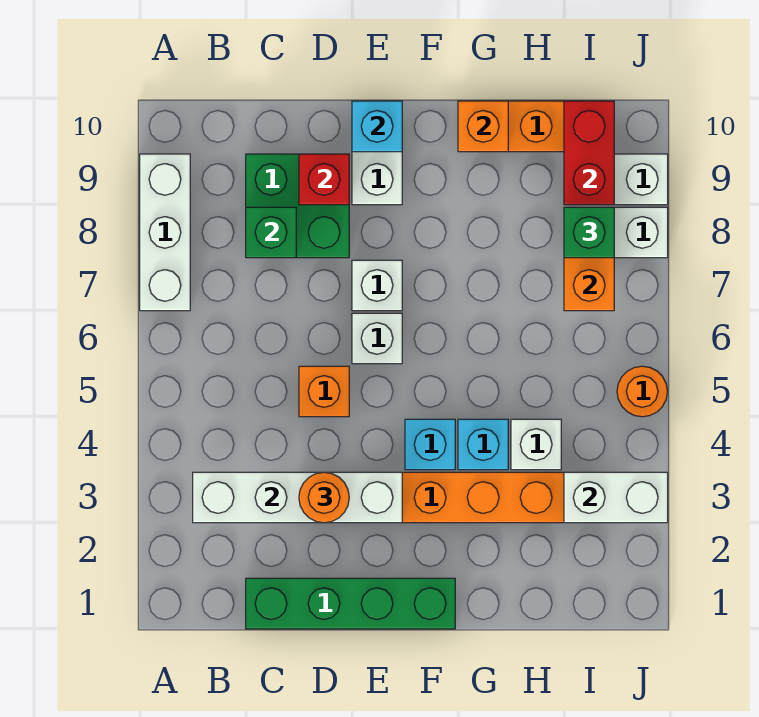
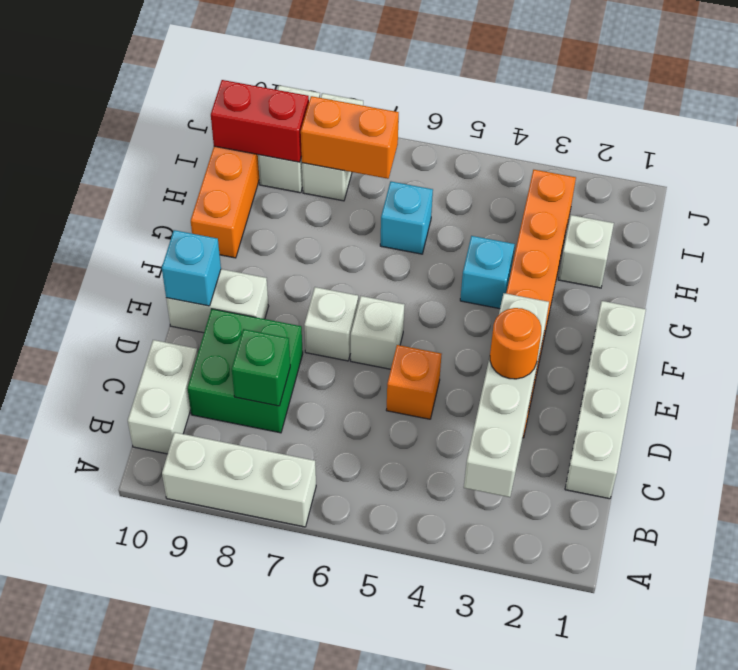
green 1x4 brick [246,578,455,629] -> white 1x4 brick [565,301,646,499]
red 1x1 brick [299,154,349,205] -> none
cyan 1x1 brick [405,419,455,470] -> cyan 1x1 brick moved to [380,182,433,254]
orange 1x1 brick [458,101,508,152] -> none
white 1x1 brick [511,419,561,470] -> white 1x1 brick moved to [558,215,614,288]
white 1x2 brick [564,472,668,523] -> white 1x2 brick moved to [128,340,198,454]
green 1x1 brick [564,207,614,258] -> none
orange 1x1 round brick [617,366,667,417] -> none

